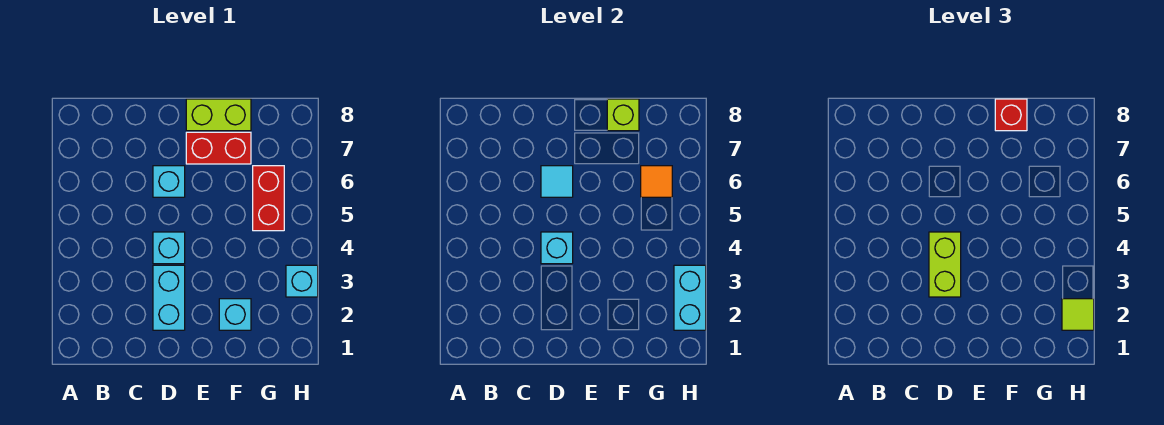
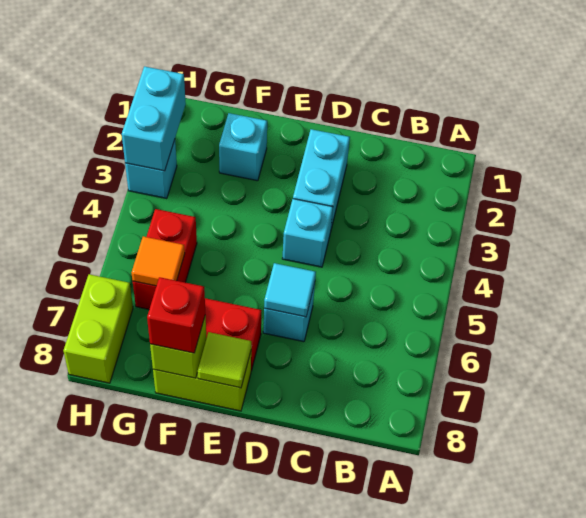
lime 1x2 brick [929,232,961,297] -> lime 1x2 brick moved to [63,274,133,383]
cyan 1x1 brick [541,232,573,264] -> none
lime 1x1 tile [1062,299,1094,330] -> lime 1x1 tile moved to [198,332,252,388]

